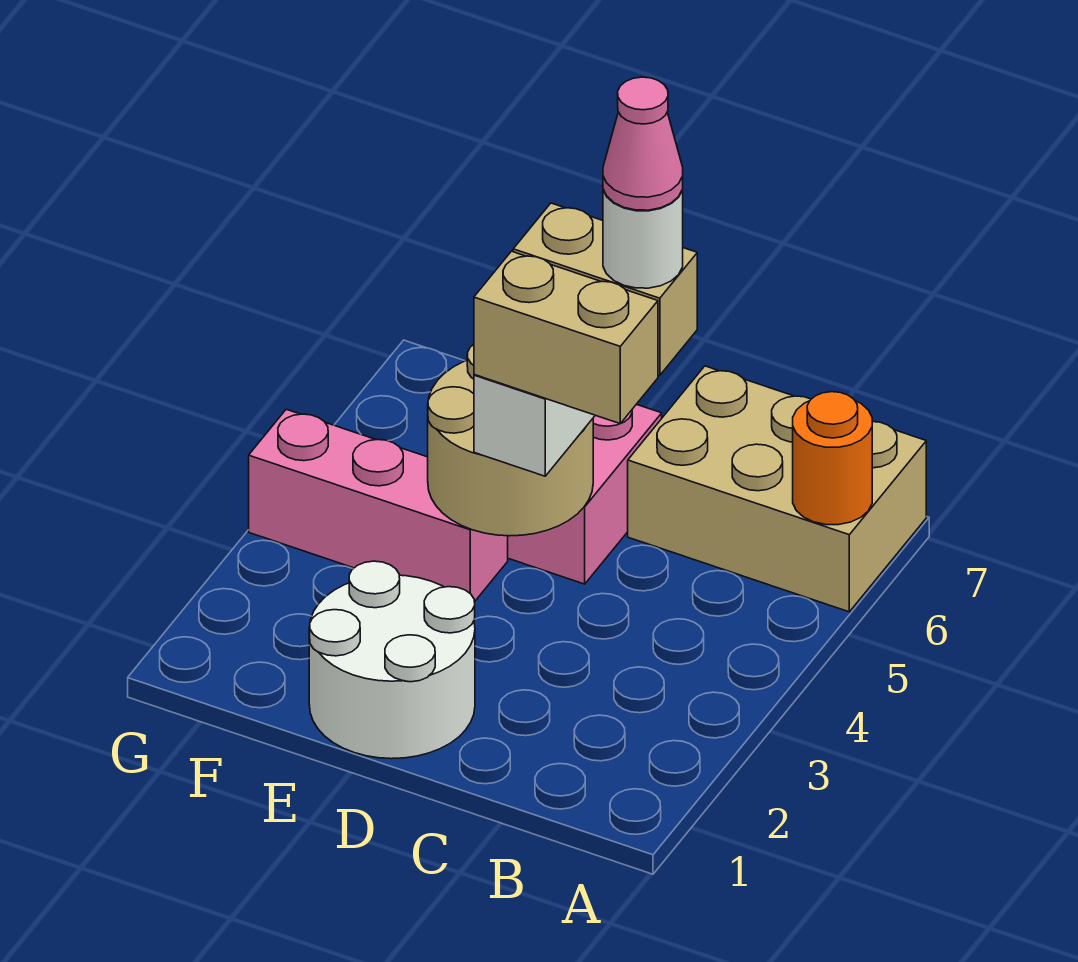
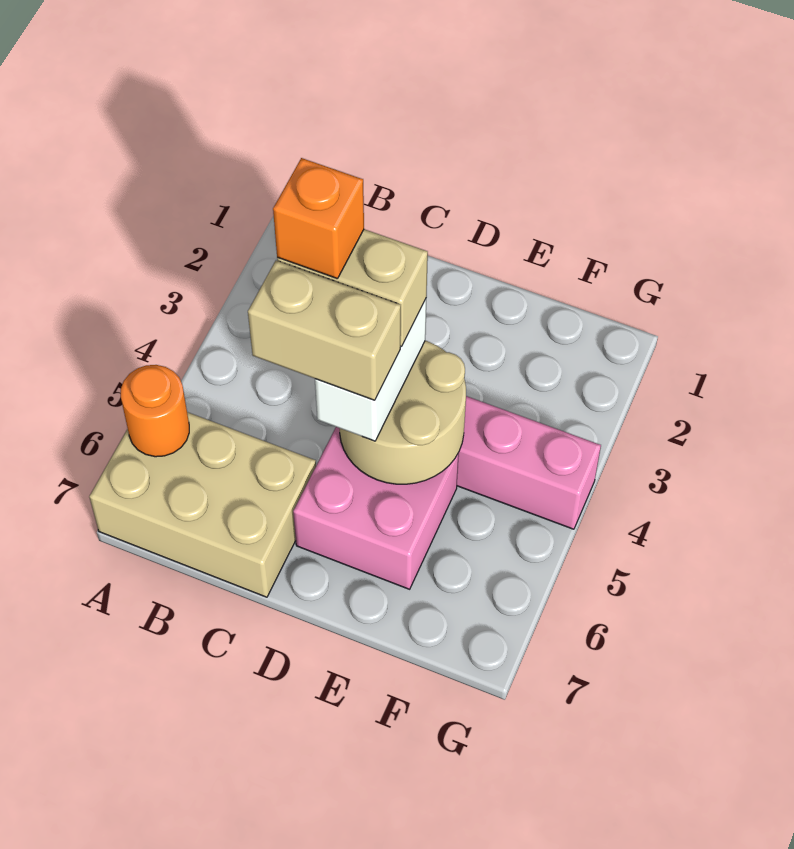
none -> orange 1x1 brick [273,158,364,279]
white 1x1 round brick [603,189,683,288] -> none
pink 1x1 cone [603,77,683,210] -> none
white 2x2 round brick [309,561,475,759] -> none

